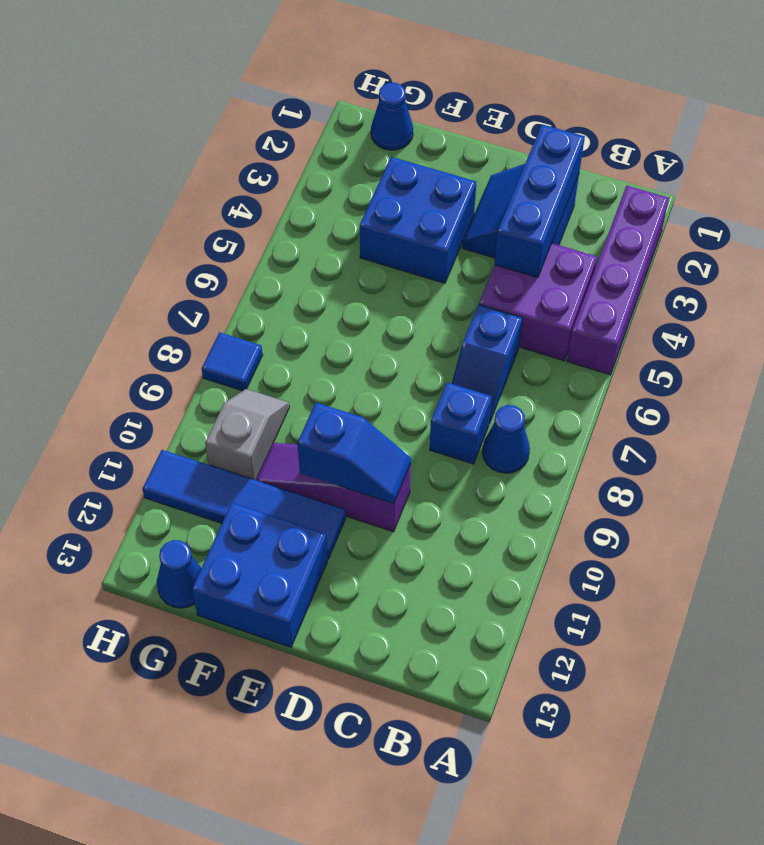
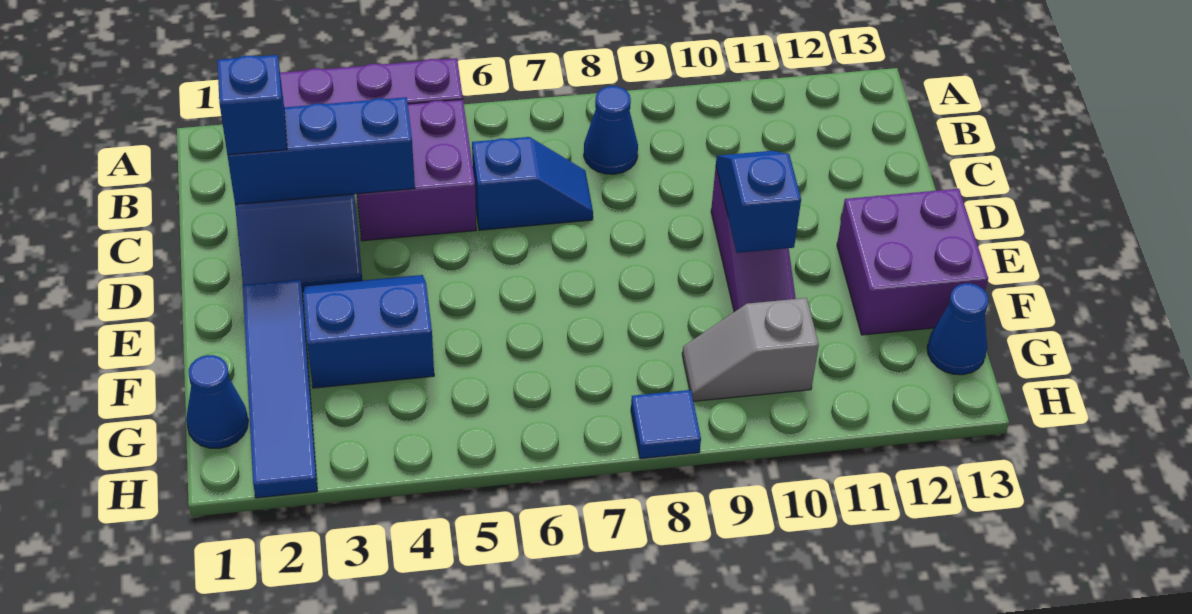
blue 1x1 brick [430,382,492,464] -> blue 1x1 brick moved to [217,55,287,155]
blue 2x2 brick [360,157,476,283] -> blue 2x2 slope [304,275,434,388]
blue 1x4 tile [142,450,346,559] -> blue 1x4 tile moved to [243,280,317,498]
blue 2x2 brick [192,503,328,647] -> purple 2x2 brick [837,189,988,335]

